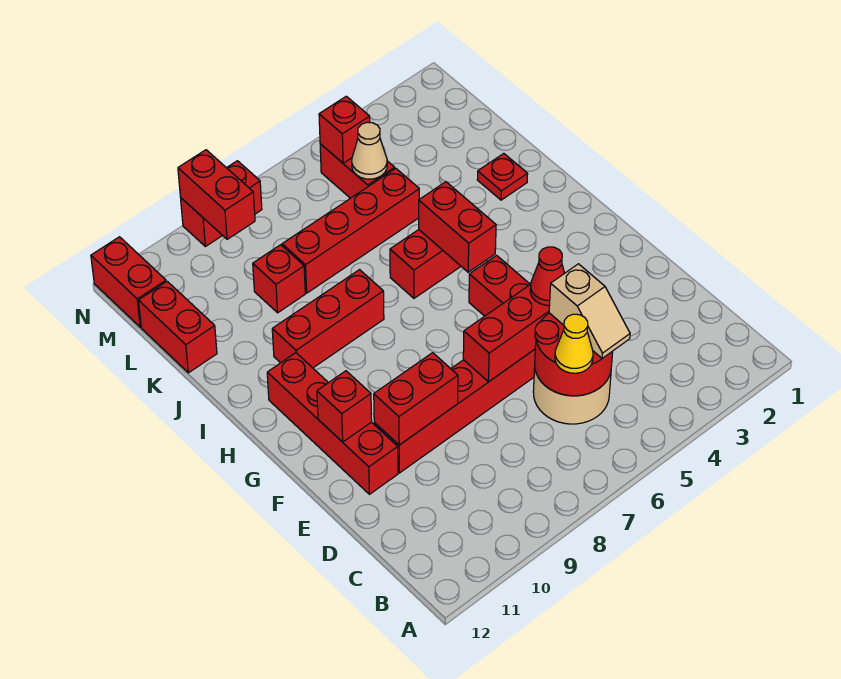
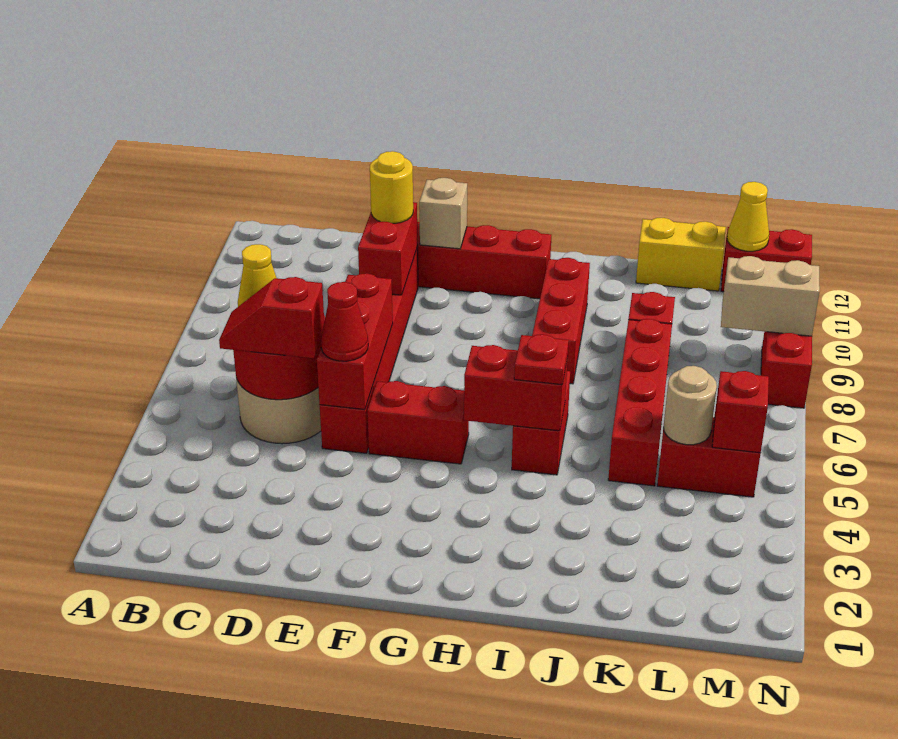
tan 1x2 slope [549,264,630,358] -> red 1x2 slope [219,277,324,358]
none -> yellow 1x1 round brick [370,151,413,223]
red 1x1 brick [317,371,372,442] -> tan 1x1 brick [419,178,467,249]
red 1x1 plate [477,153,528,200] -> red 1x1 plate moved to [514,334,569,385]
red 1x2 brick [138,281,217,373] -> yellow 1x2 brick [636,218,726,291]
tan 1x1 cone [352,122,387,179] -> tan 1x1 round brick [664,366,717,445]
red 1x2 brick [178,150,255,239] -> tan 1x2 brick [721,256,820,336]
none -> yellow 1x1 cone [727,182,769,251]

